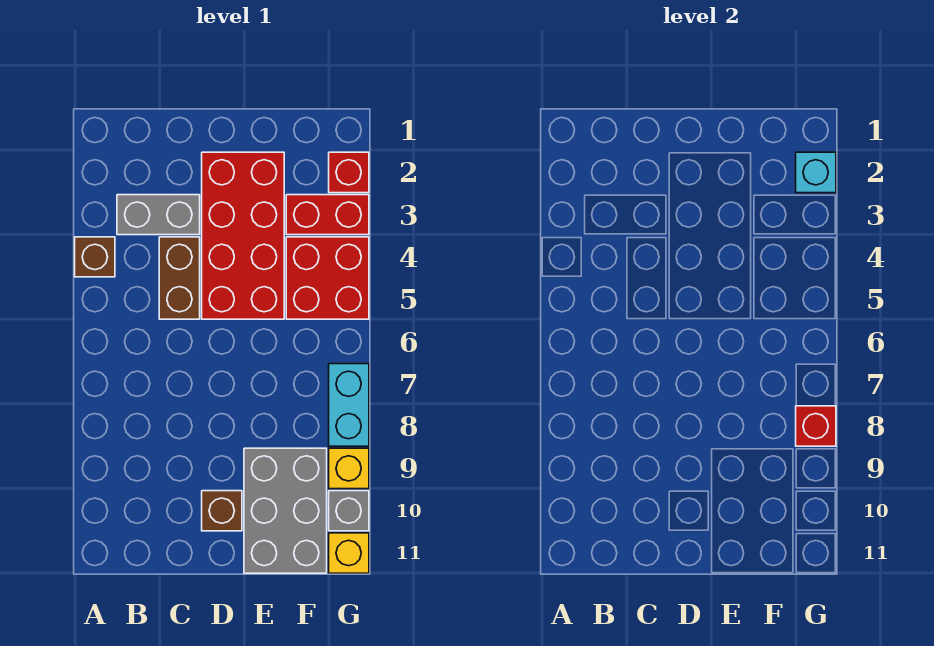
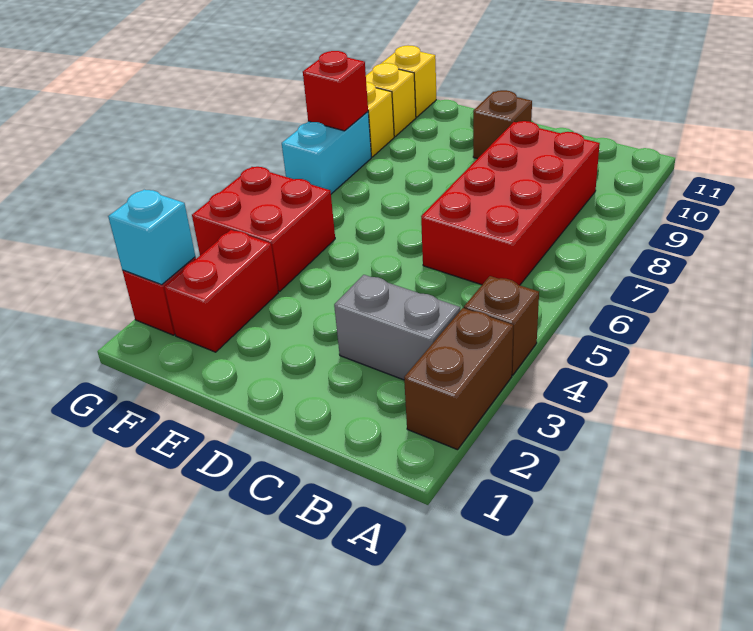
brown 1x2 brick [159,237,200,319] -> brown 1x2 brick moved to [404,308,513,450]
red 2x4 brick [202,152,284,319] -> red 2x4 brick moved to [421,121,600,285]
grey 2x3 brick [244,448,327,573] -> none
red 1x2 brick [286,195,369,235] -> red 1x2 brick turned to [164,230,278,352]
grey 1x1 brick [329,491,369,531] -> yellow 1x1 brick [366,63,416,137]

